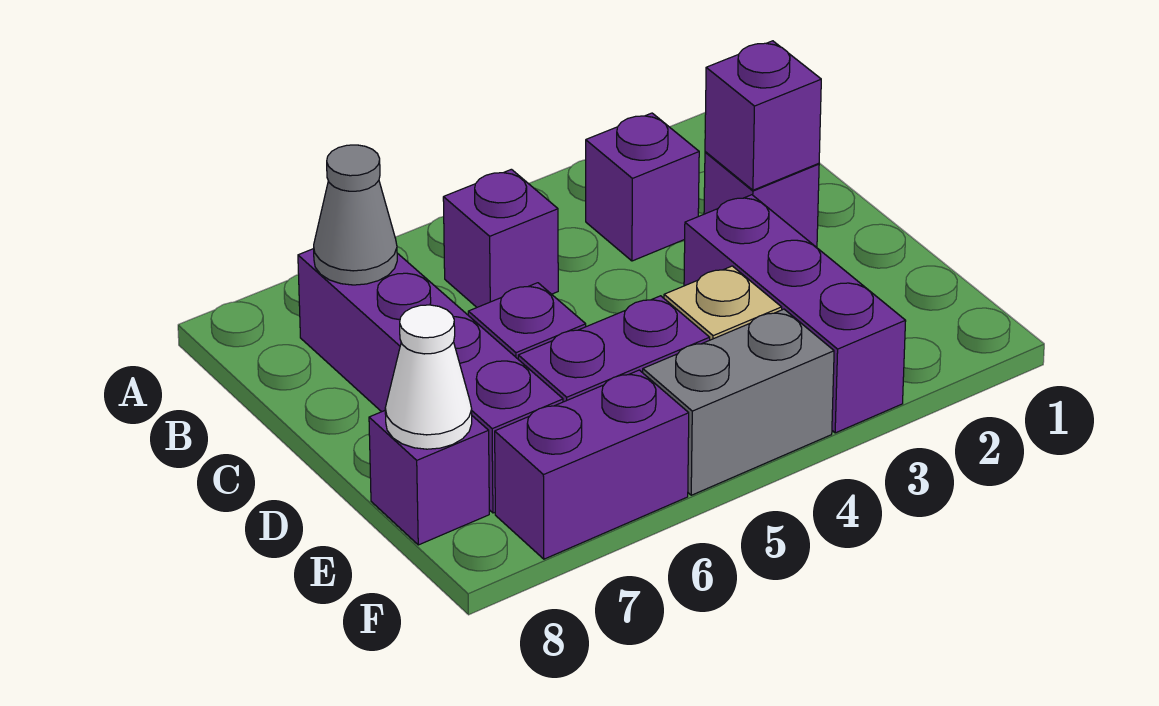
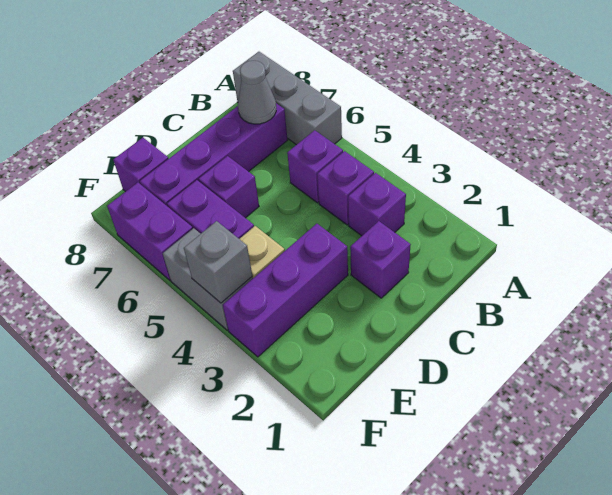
none -> grey 1x3 brick [233,52,342,145]
purple 1x1 brick [705,41,821,190] -> purple 1x1 brick moved to [317,151,374,225]
white 1x1 cone [385,305,472,449] -> none
none -> grey 1x1 brick [184,221,252,303]

